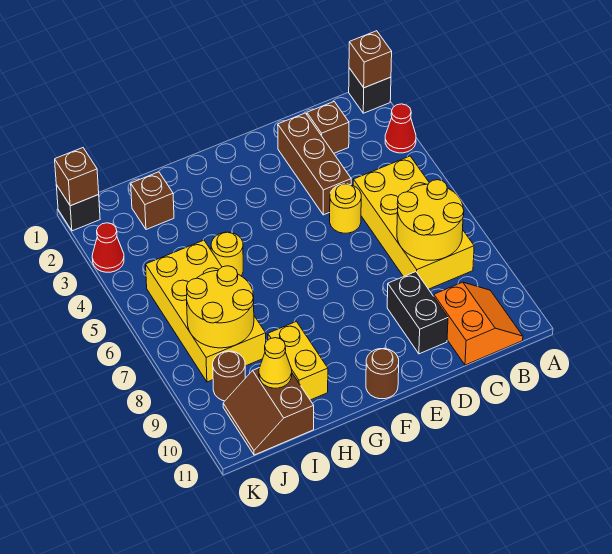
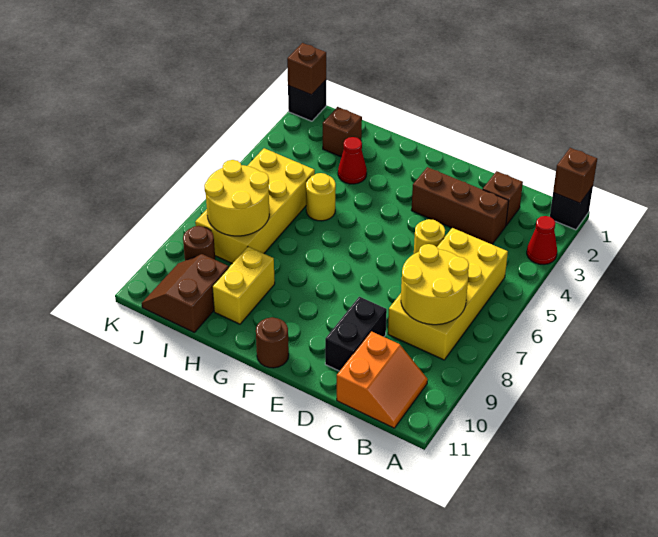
brown 1x3 brick [278,113,351,215] -> brown 1x3 brick turned to [411,167,509,244]
yellow 1x1 cone [259,338,292,388] -> none
red 1x1 cone [92,223,124,272] -> red 1x1 cone moved to [338,137,367,184]

